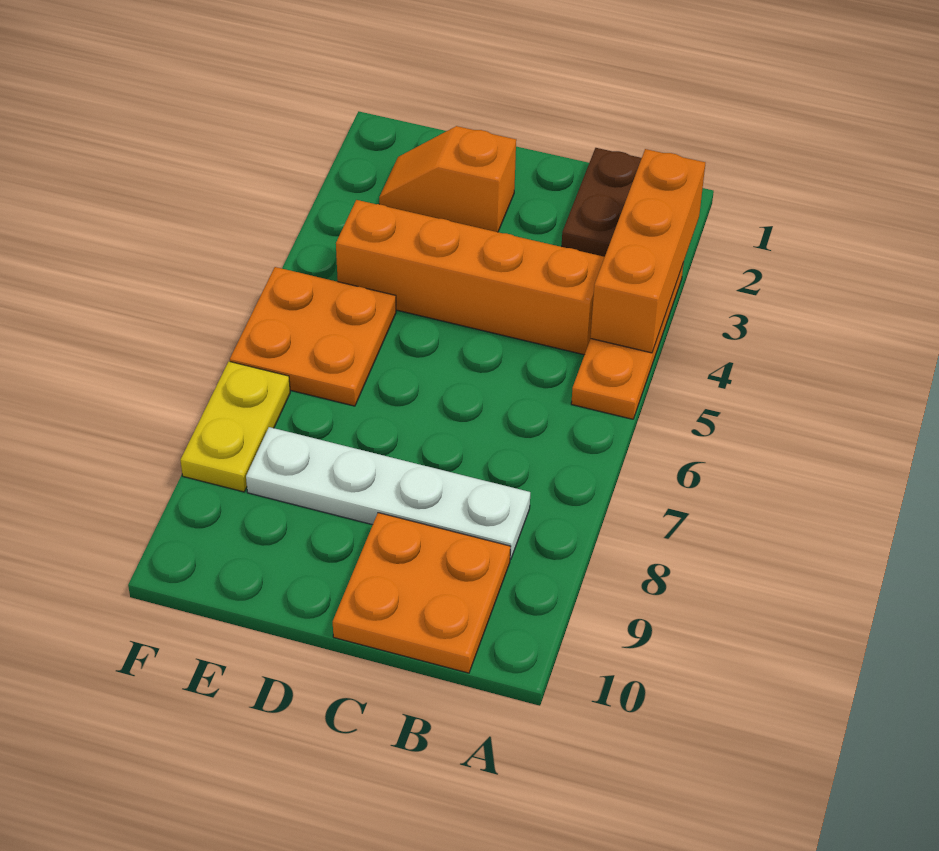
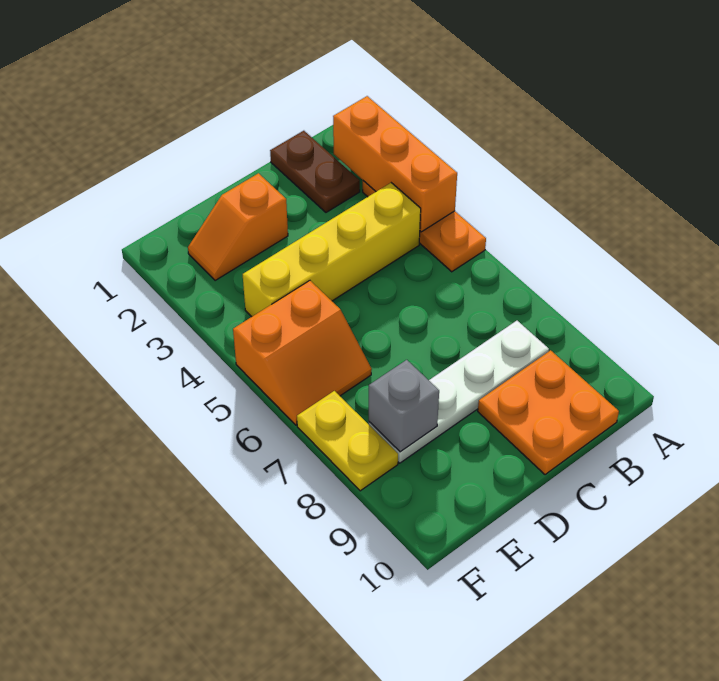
orange 1x4 brick [336,200,605,355] -> yellow 1x4 brick [243,183,421,317]
orange 2x2 plate [230,267,396,406] -> orange 2x2 slope [233,281,372,425]
none -> grey 1x1 brick [369,360,439,452]

